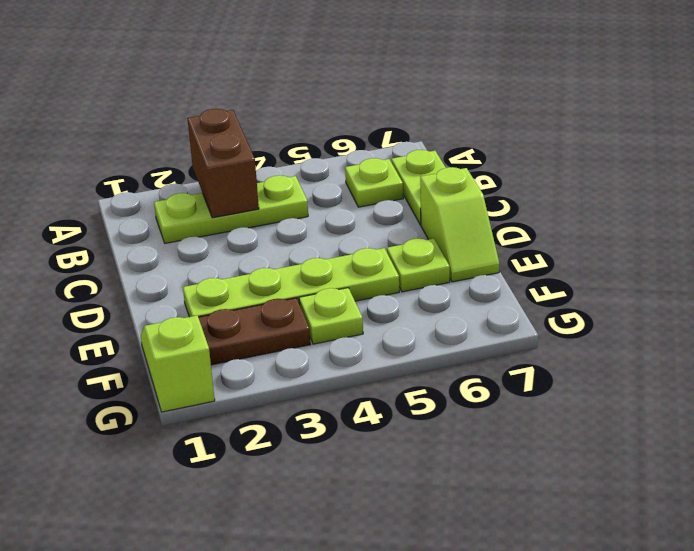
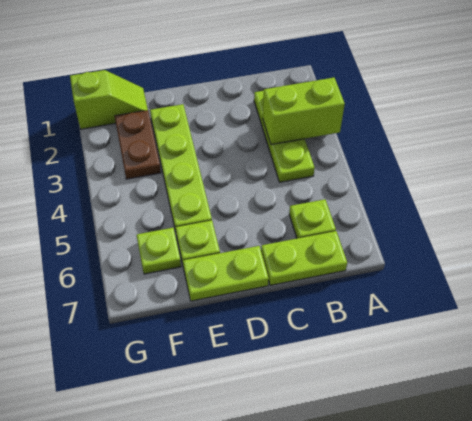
brown 1x2 brick [188,109,259,218] -> lime 1x2 brick [263,78,345,145]
lime 1x2 slope [420,167,499,282] -> lime 1x2 plate [183,246,269,301]
lime 1x1 plate [299,288,363,344] -> lime 1x1 plate moved to [137,228,181,274]

